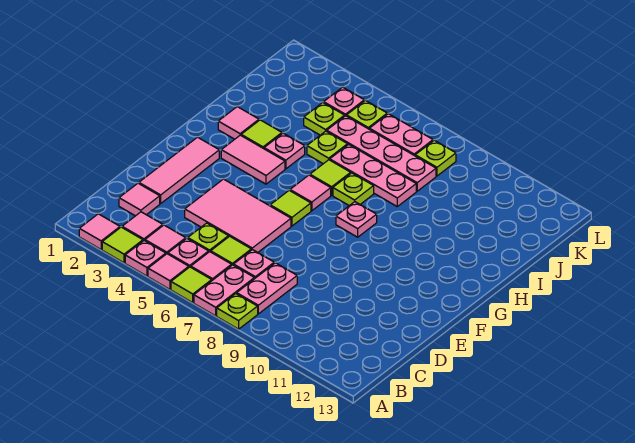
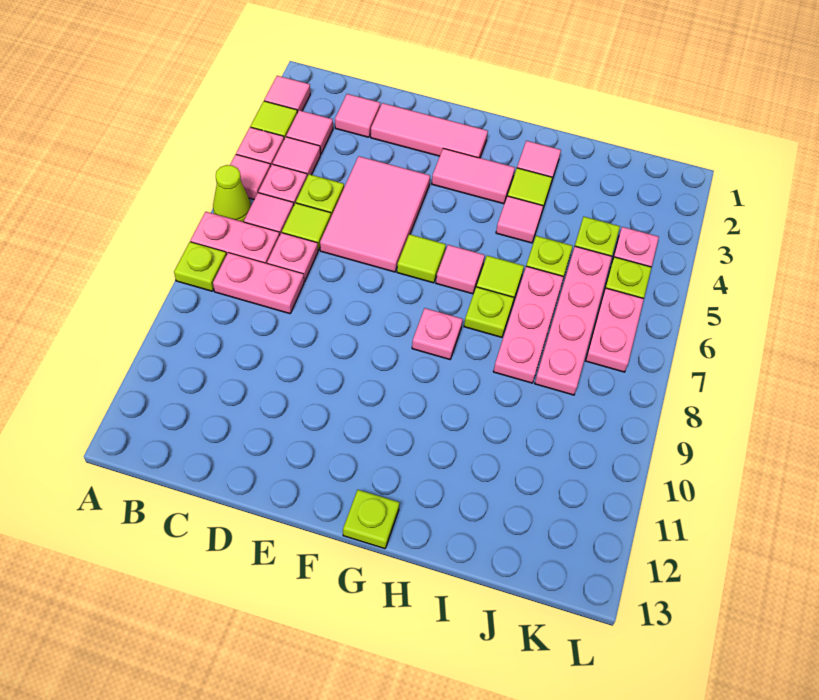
lime 1x1 tile [171,267,212,302] -> lime 1x1 cone [213,165,251,222]
pink 1x2 tile [221,135,285,184] -> pink 1x2 tile turned to [432,148,515,204]
pink 1x1 plate [264,133,305,169] -> pink 1x1 tile [496,196,543,243]
lime 1x1 plate [415,140,456,176] -> lime 1x1 plate moved to [343,490,400,549]

